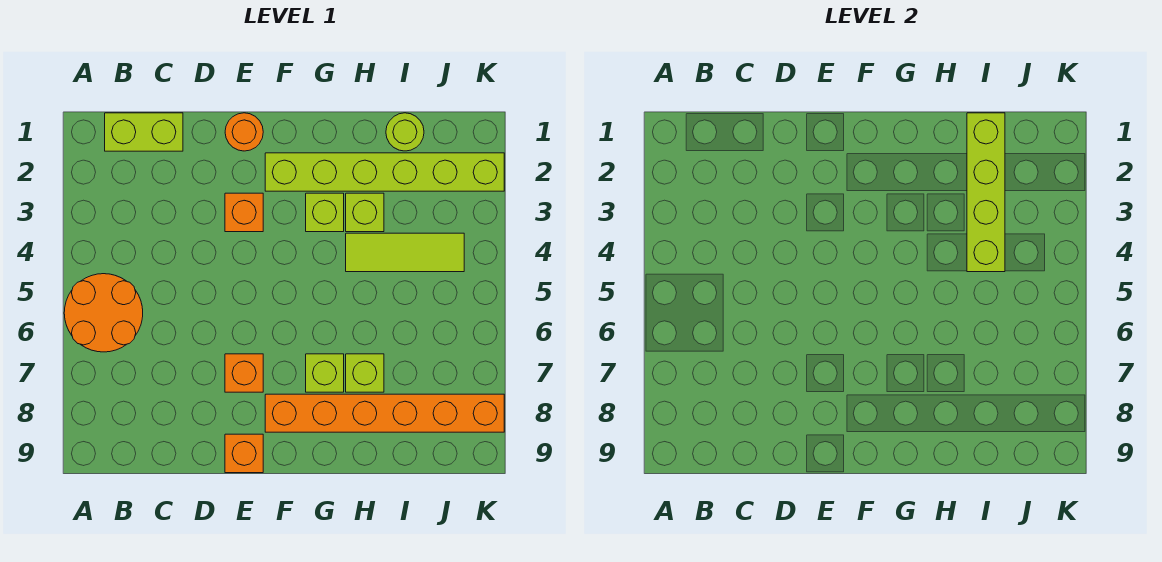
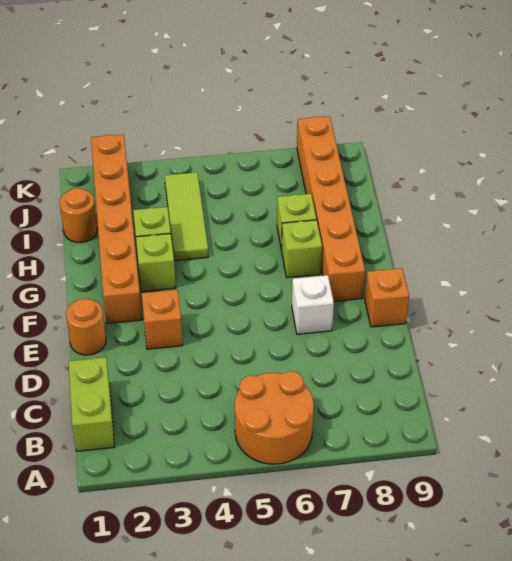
orange 1x1 brick [225,354,263,392] -> white 1x1 brick [292,275,334,334]
lime 1x6 brick [265,153,504,191] -> orange 1x6 brick [91,134,142,324]
lime 1x1 round brick [386,113,424,151] -> orange 1x1 round brick [60,188,97,243]
lime 1x4 brick [967,113,1005,272] -> none

